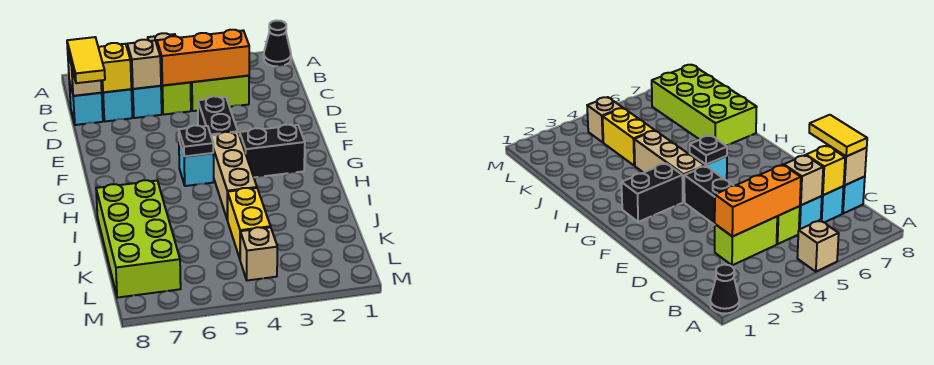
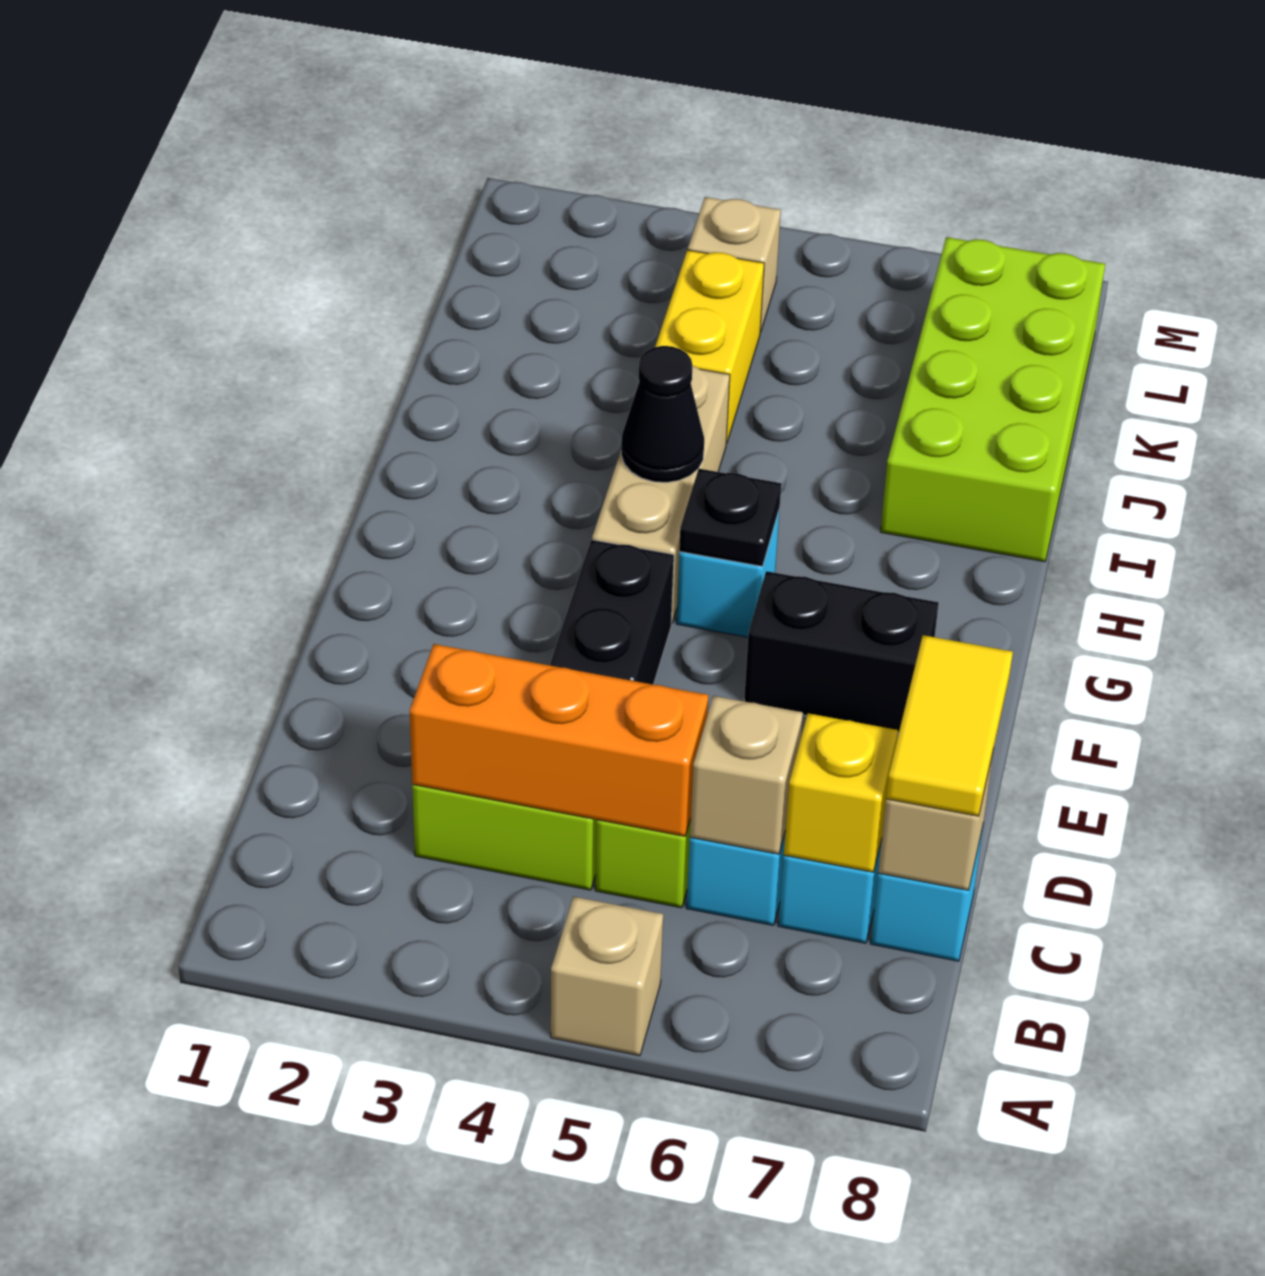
black 1x1 cone [264,21,291,66] -> black 1x1 cone moved to [621,346,704,483]
black 1x2 brick [240,125,305,177] -> black 1x2 brick moved to [744,571,939,733]

